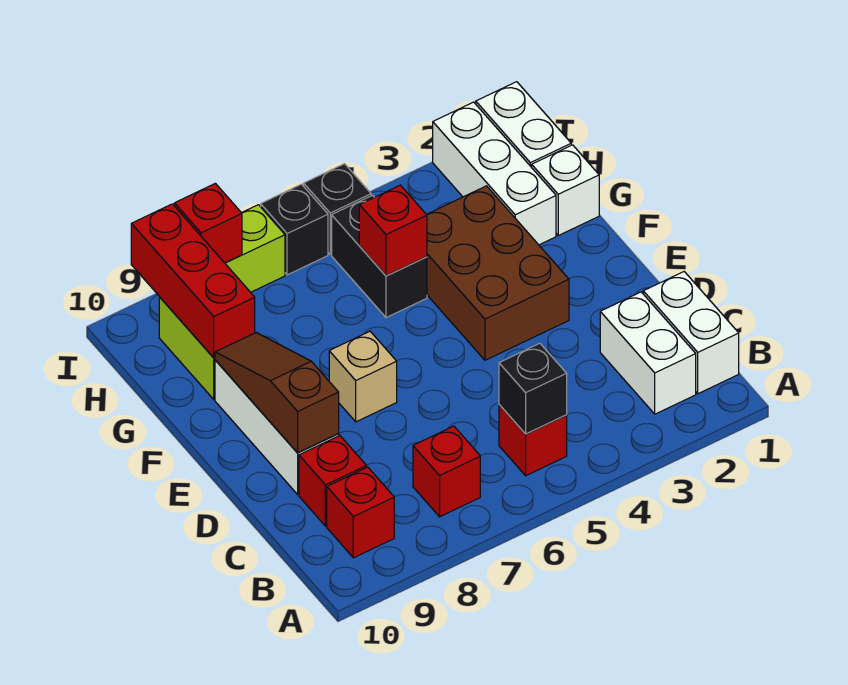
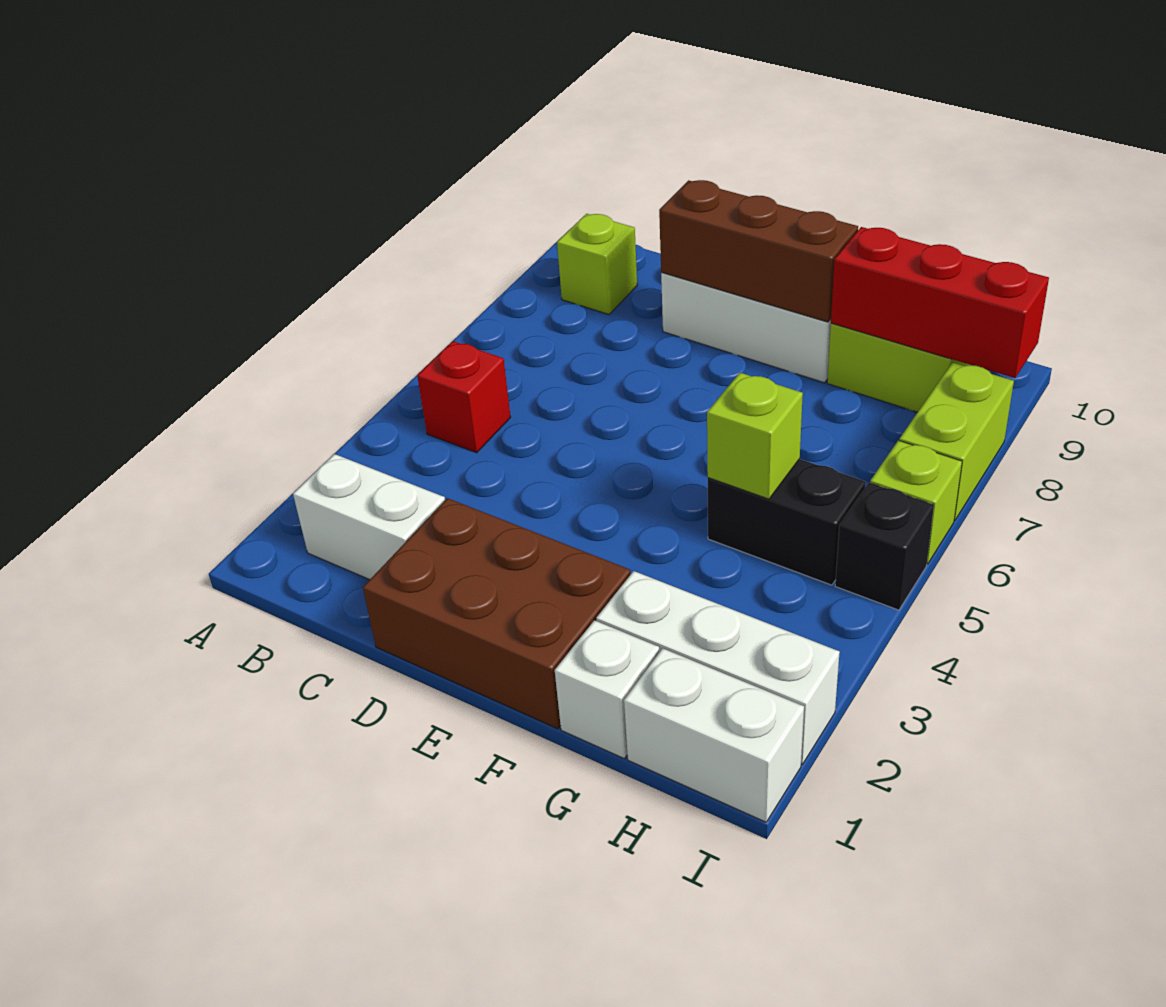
white 1x2 brick [643,272,739,394] -> none
black 1x1 brick [499,343,567,434] -> none
red 1x1 brick [413,426,480,517] -> none
red 1x1 brick [327,467,394,558] -> lime 1x1 brick [557,214,637,315]
red 1x1 brick [299,436,366,526] -> none
brown 1x3 slope [215,333,339,453] -> brown 1x3 brick [659,180,858,322]
brown 2x3 brick [426,186,569,360] -> brown 2x3 brick moved to [363,498,631,729]
tan 1x1 brick [329,331,397,422] -> none
red 1x1 brick [359,185,427,276] -> lime 1x1 brick [707,373,803,499]
black 1x1 brick [261,184,328,275] -> lime 1x1 brick [870,440,962,564]
red 1x1 brick [174,183,242,263] -> none

